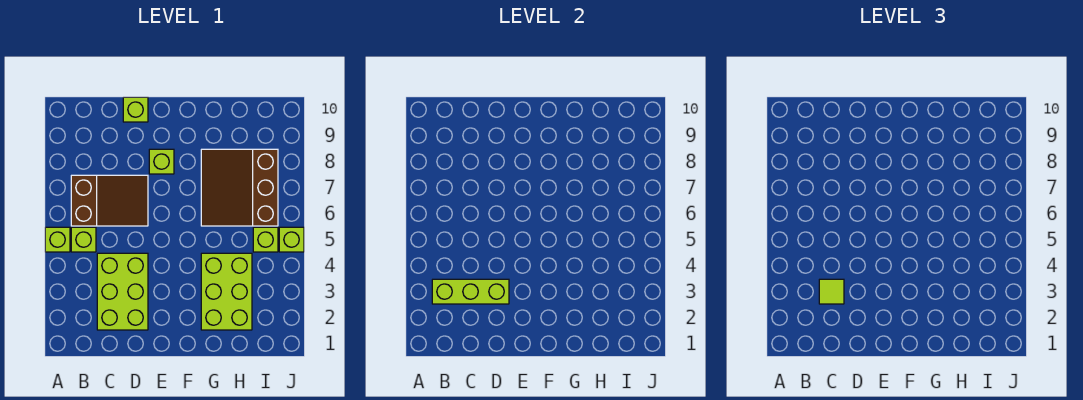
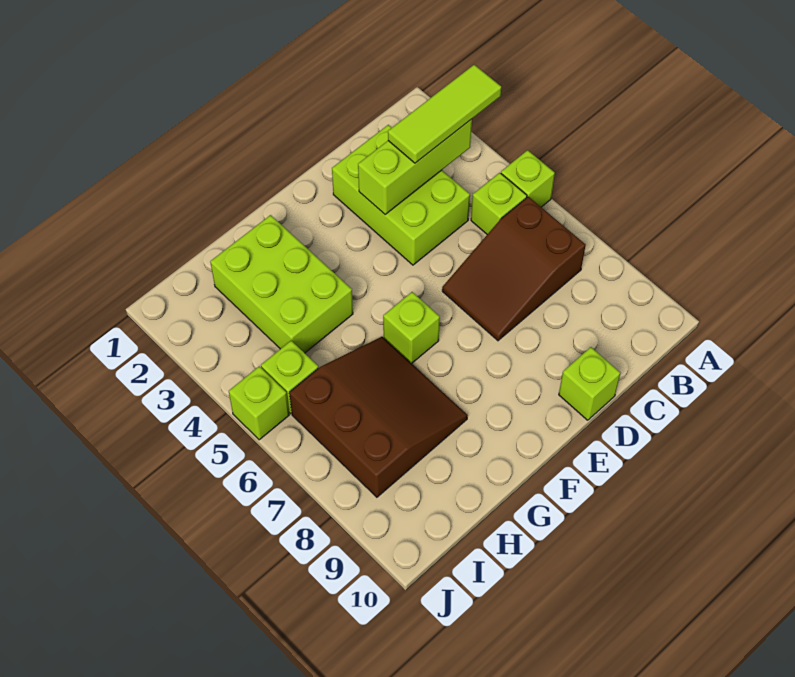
lime 1x1 tile [819,279,844,304] -> lime 1x3 tile [388,65,501,163]
lime 1x1 brick [149,149,174,174] -> lime 1x1 brick moved to [383,292,440,363]

